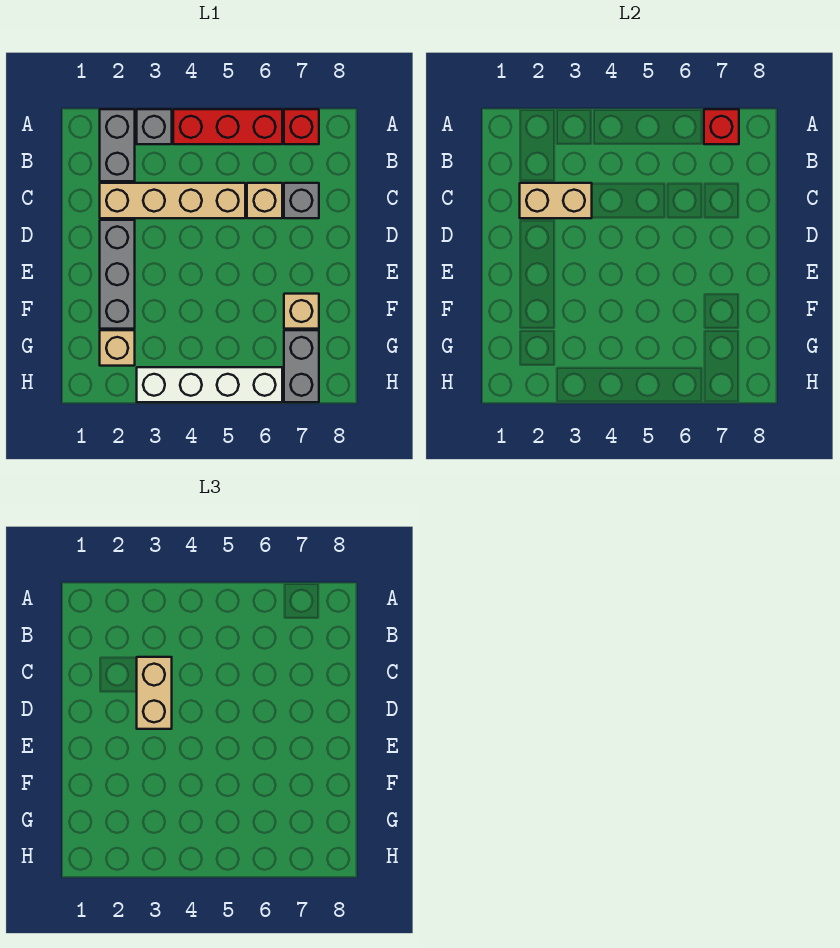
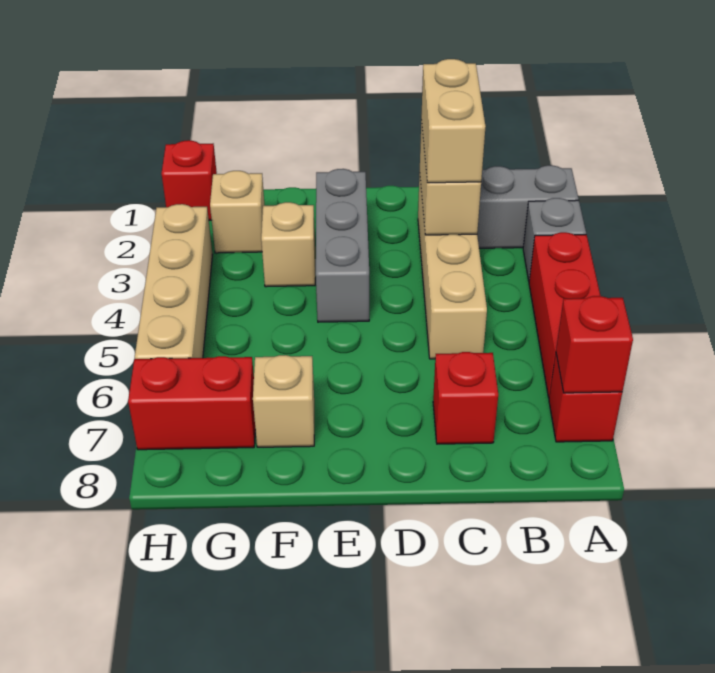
tan 1x2 brick [137,657,172,729] -> tan 1x2 brick turned to [421,59,486,183]
tan 1x1 brick [247,183,282,218] -> tan 1x1 brick moved to [261,202,315,287]
grey 1x1 brick [284,183,319,218] -> red 1x1 brick [433,352,498,444]
grey 1x3 brick [100,220,135,329] -> grey 1x3 brick turned to [316,169,369,322]
grey 1x2 brick [284,330,319,402] -> red 1x2 brick [128,356,255,450]
none -> red 1x1 brick [161,140,217,220]
white 1x4 brick [137,367,282,402] -> tan 1x4 brick [135,204,212,359]

